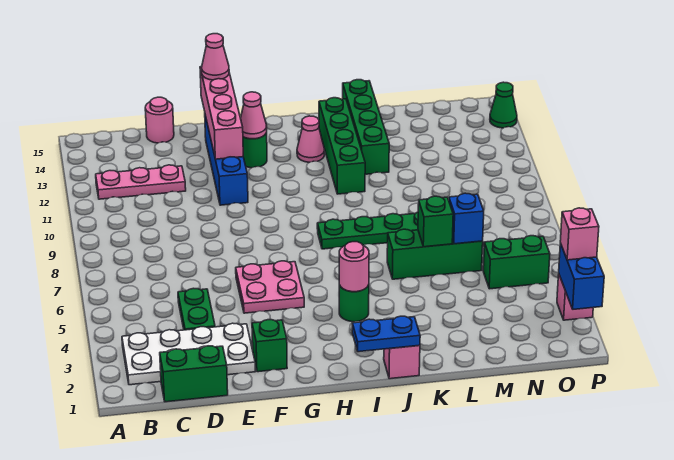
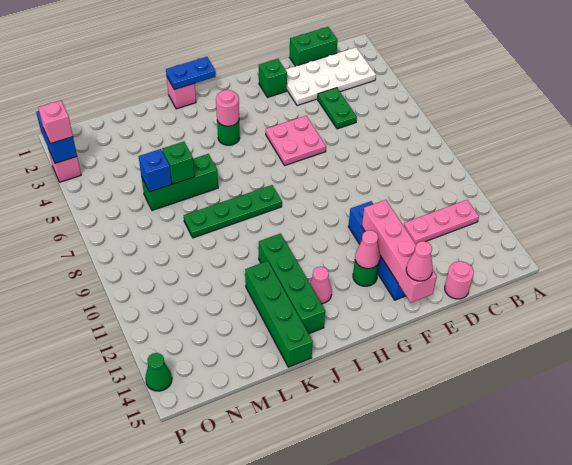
green 1x2 brick [483,236,550,289] -> none

